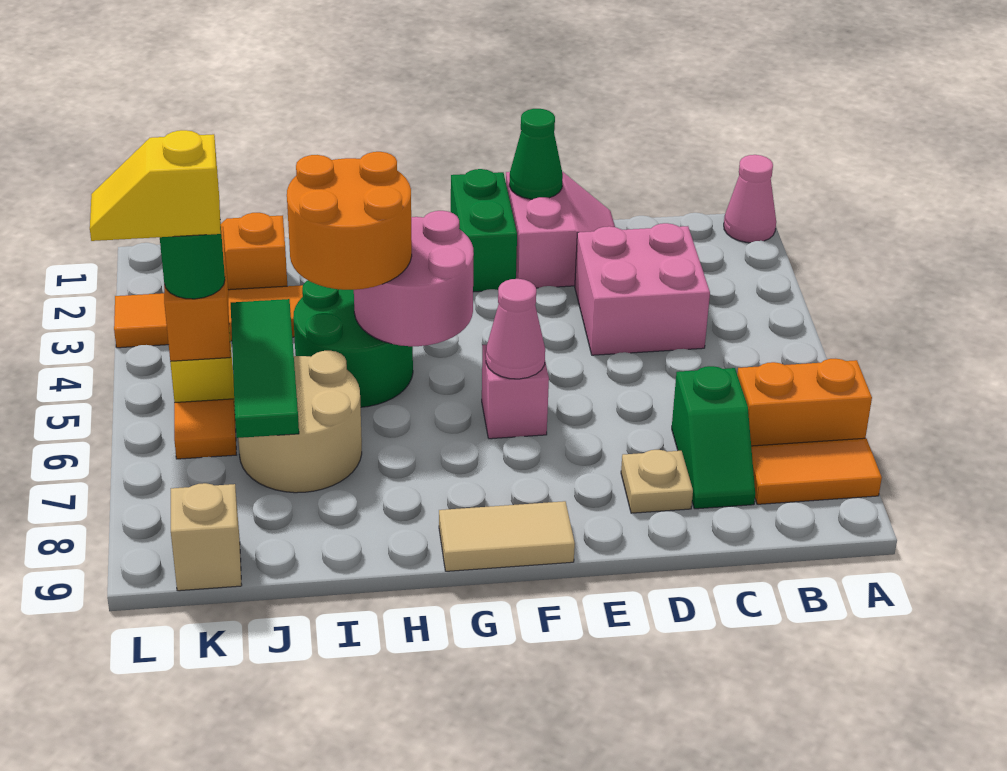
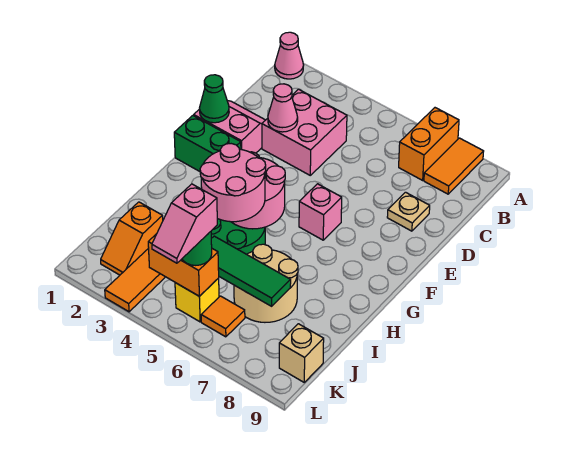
green 1x2 slope [672,366,755,509] -> none
pink 1x1 cone [486,279,545,379] -> pink 1x1 cone moved to [268,84,298,132]
tan 1x2 tile [439,501,575,571] -> none
orange 2x2 round brick [287,152,412,290] -> pink 2x2 round brick [200,144,266,222]
yellow 1x2 slope [90,130,221,241] -> pink 1x2 slope [152,184,217,263]

